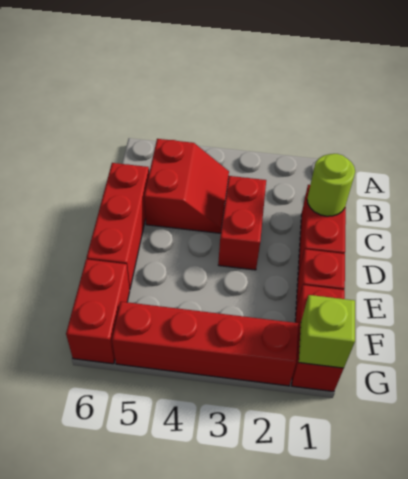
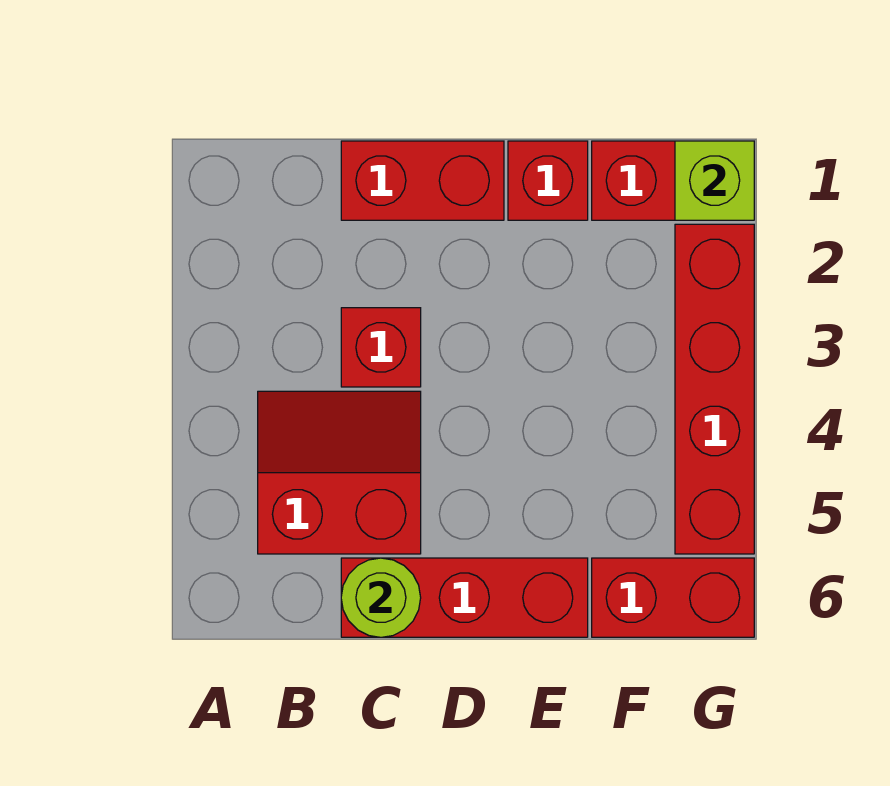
lime 1x1 round brick [307,154,355,216] -> lime 1x1 round brick moved to [341,558,421,637]
red 1x2 brick [218,176,266,270] -> red 1x1 brick [341,308,421,387]

